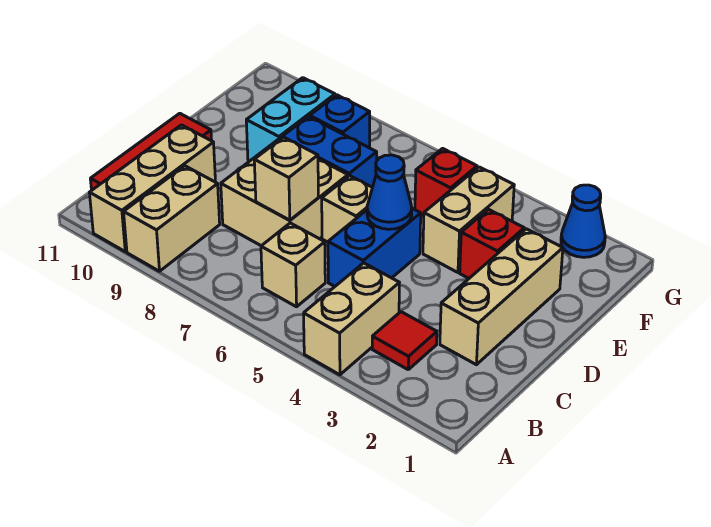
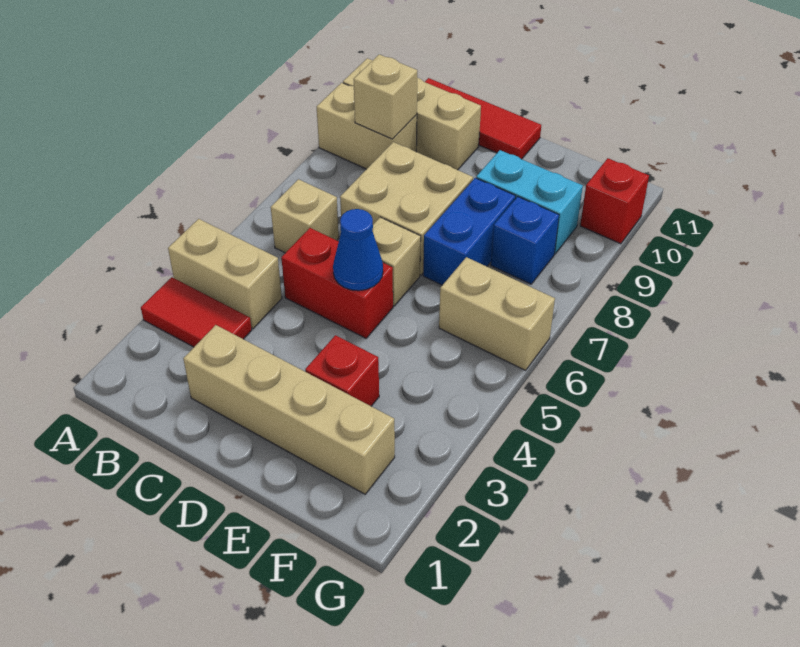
red 1x1 tile [372,312,437,369] -> red 1x2 tile [141,277,252,347]
tan 1x3 brick [440,229,563,365] -> tan 1x4 brick [183,325,395,494]
blue 1x2 brick [328,208,421,286] -> red 1x2 brick [281,228,393,338]
tan 1x1 brick [254,137,319,220] -> tan 1x1 brick moved to [353,54,417,139]
tan 1x2 brick [423,167,514,272] -> tan 1x2 brick moved to [439,257,555,370]
red 1x1 brick [415,148,477,216] -> red 1x1 brick moved to [580,158,649,244]
blue 1x1 cone [561,185,605,257] -> none

